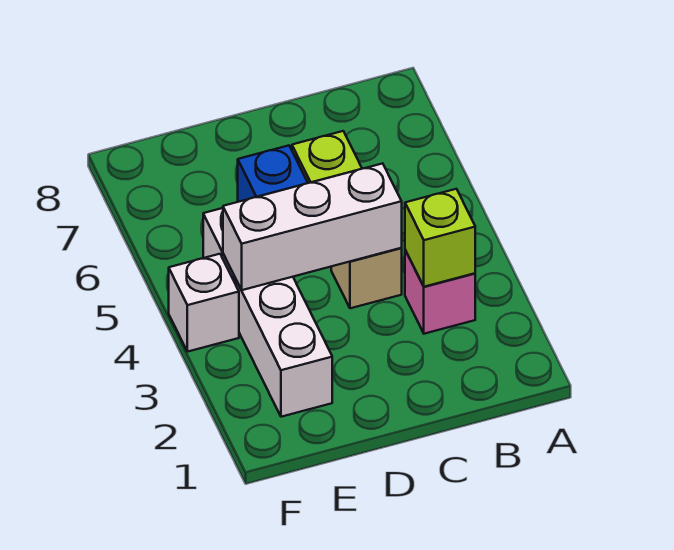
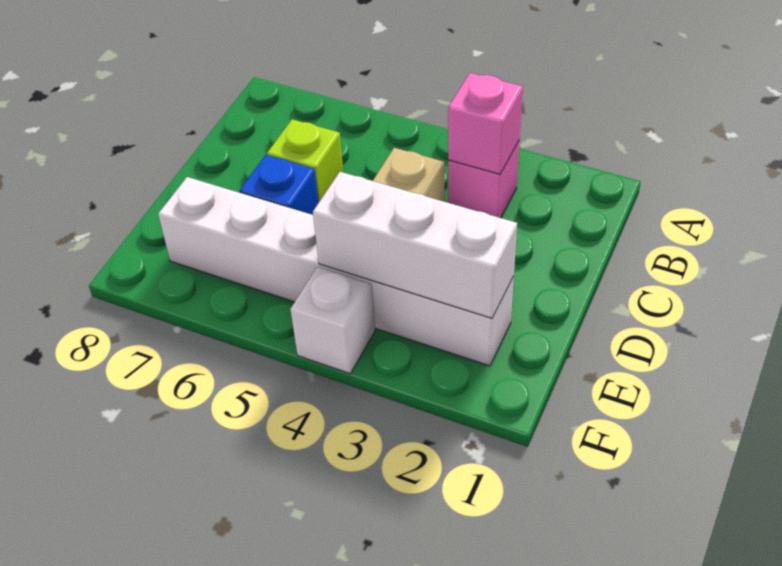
lime 1x1 brick [405,189,475,287] -> pink 1x1 brick [448,73,523,174]
white 1x3 brick [223,164,402,290] -> white 1x3 brick turned to [313,172,517,318]
white 1x4 brick [203,208,332,417] -> white 1x6 brick [158,177,514,366]

